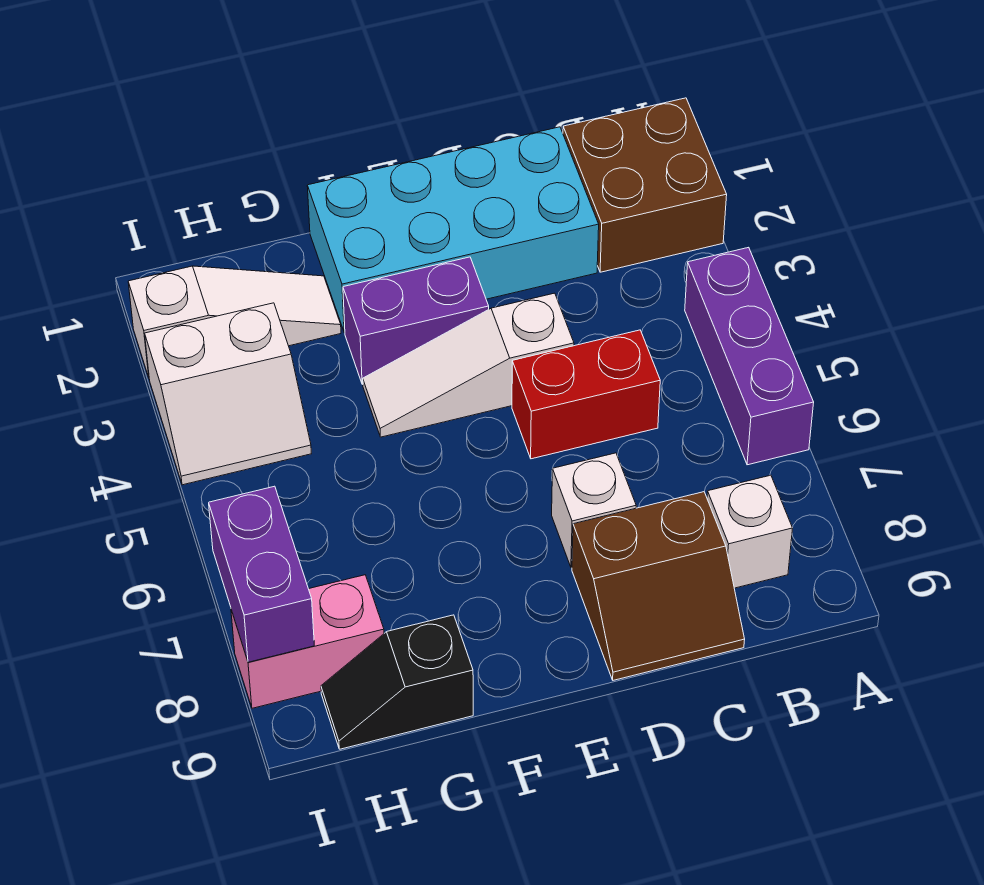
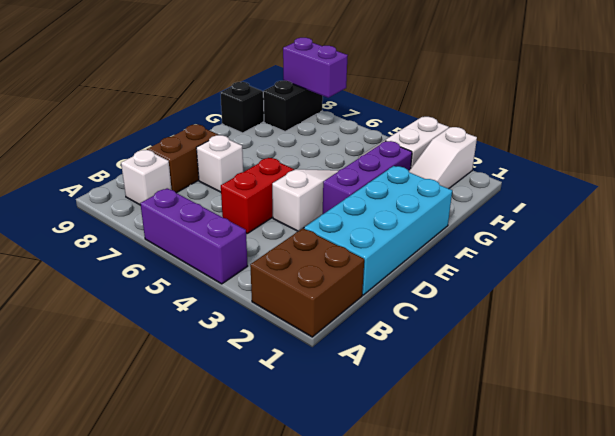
purple 1x2 brick [343,257,489,384] -> purple 1x3 brick [323,141,412,214]
pink 1x2 brick [231,575,384,708] -> black 1x2 brick [263,81,323,131]

